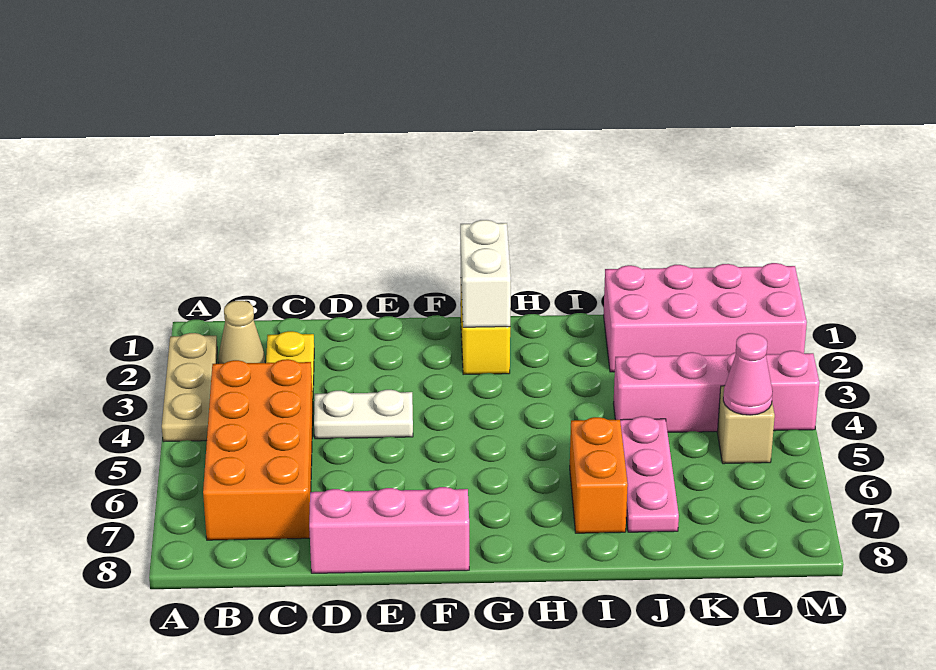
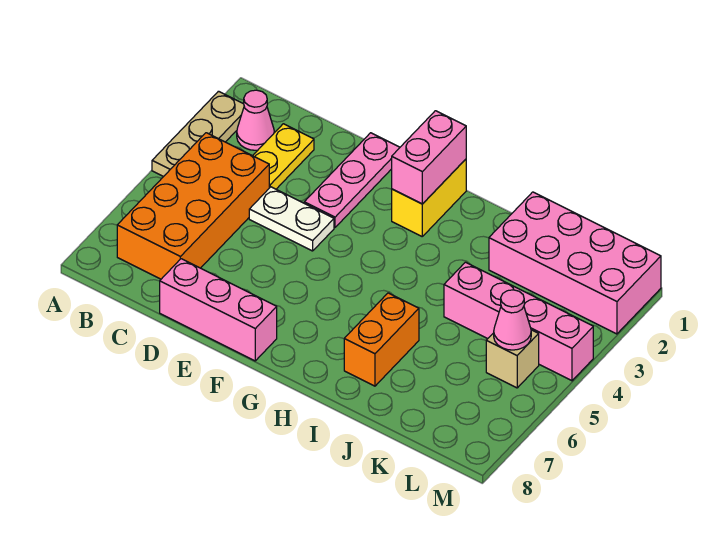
tan 1x1 cone [218,301,265,364] -> pink 1x1 cone [237,90,274,150]
white 1x2 brick [460,220,511,327] -> pink 1x2 brick [392,111,466,204]
pink 1x3 plate [620,416,679,532] -> pink 1x3 plate moved to [304,133,400,227]

